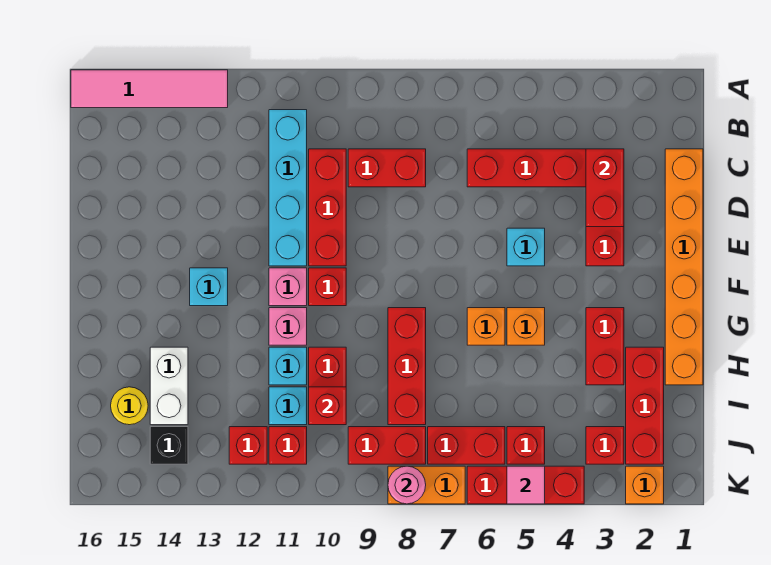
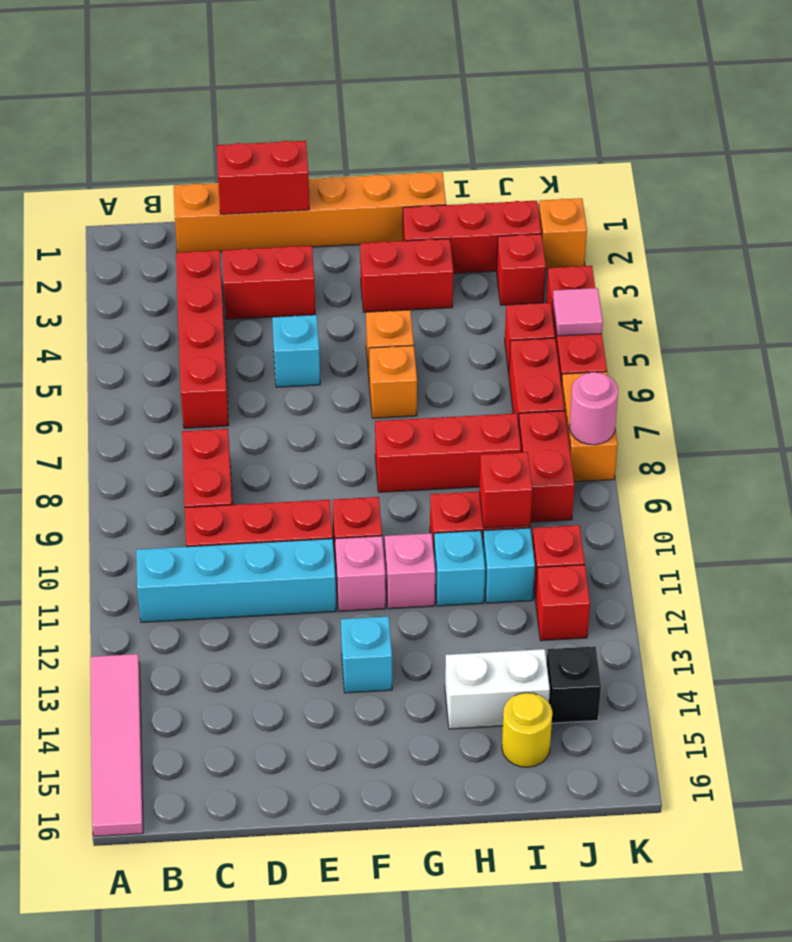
red 1x2 brick [586,149,624,227] -> red 1x2 brick moved to [217,141,309,214]

